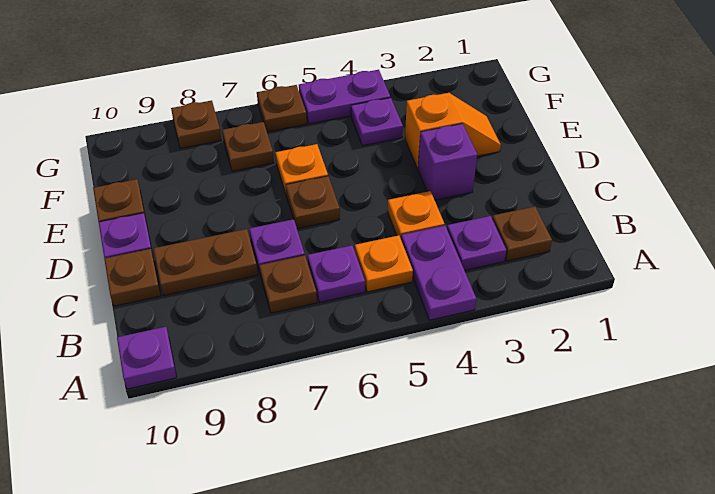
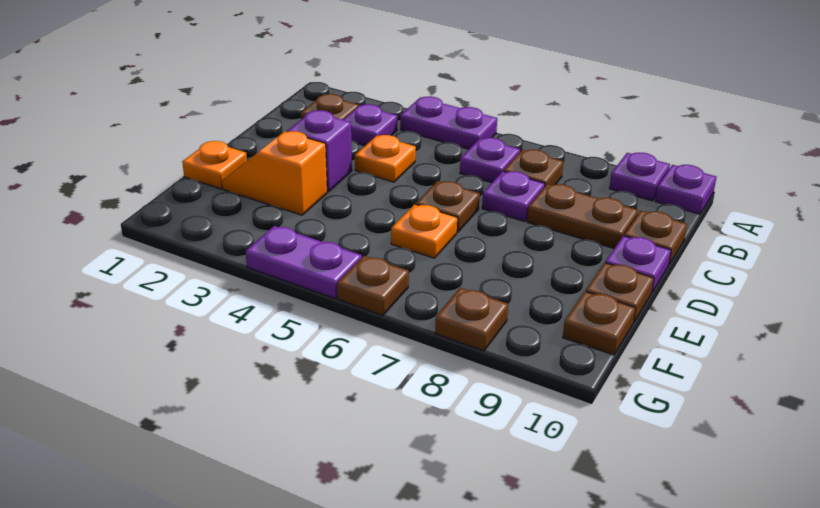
purple 1x2 plate [401,226,476,320] -> purple 1x2 plate turned to [400,96,497,149]
orange 1x1 plate [355,235,413,292] -> orange 1x1 plate moved to [182,141,247,189]
purple 1x1 plate [351,98,403,146] -> purple 1x1 plate moved to [609,153,670,201]
brown 1x1 plate [222,122,274,171] -> brown 1x1 plate moved to [563,291,635,355]

